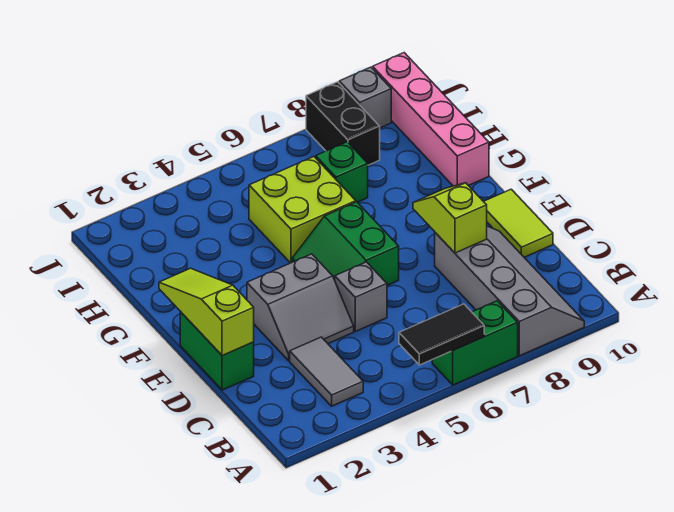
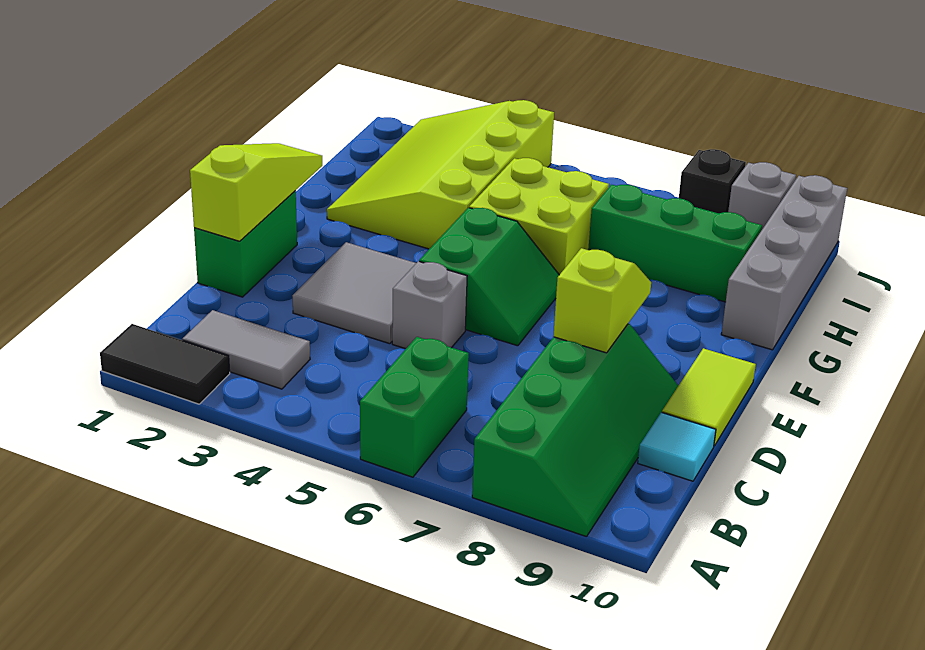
black 1x2 tile [399,304,484,365] -> black 1x2 tile moved to [100,324,230,404]
green 1x2 brick [432,301,518,385] -> green 1x2 brick turned to [360,337,469,477]
grey 2x4 slope [435,226,584,356] -> green 2x4 slope [472,324,678,537]
grey 1x2 tile [290,337,363,406] -> grey 1x2 tile turned to [183,310,310,389]
none -> cyan 1x1 tile [638,412,716,481]
grey 2x2 slope [247,254,354,361] -> grey 2x2 tile [292,242,416,344]
green 2x2 slope [292,202,399,285] -> green 2x2 slope turned to [419,208,559,346]
none -> lime 3x4 slope [327,100,554,249]
pink 1x4 brick [373,53,489,186] -> grey 1x4 brick [721,175,847,350]
green 1x1 brick [316,142,368,202] -> green 1x3 brick [588,185,762,302]
black 1x2 brick [306,82,380,165] -> black 1x1 brick [679,149,746,213]

